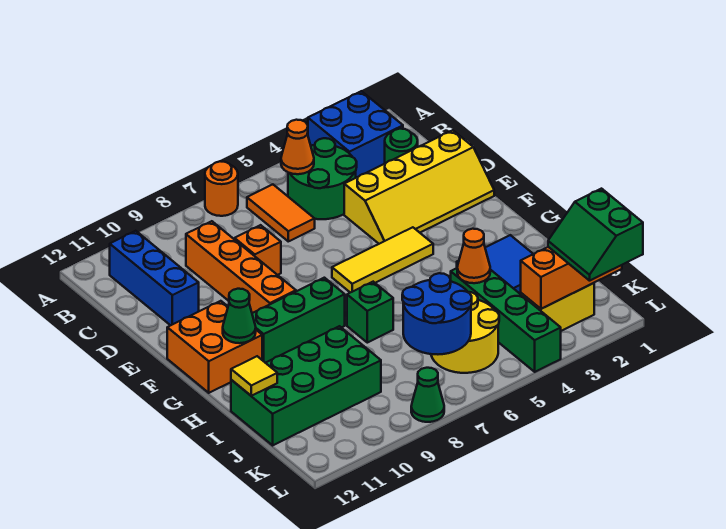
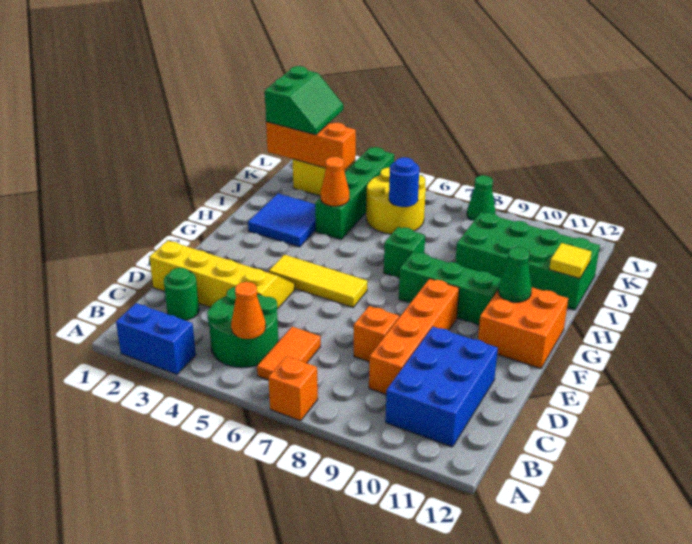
blue 2x2 brick [308,91,403,178] -> blue 1x2 brick [116,303,196,374]
orange 1x1 round brick [205,161,238,216] -> orange 1x1 brick [268,356,318,421]
blue 1x3 brick [110,231,199,325] -> blue 2x3 brick [386,327,498,447]
blue 2x2 round brick [402,273,472,354] -> blue 1x1 round brick [389,157,419,207]

